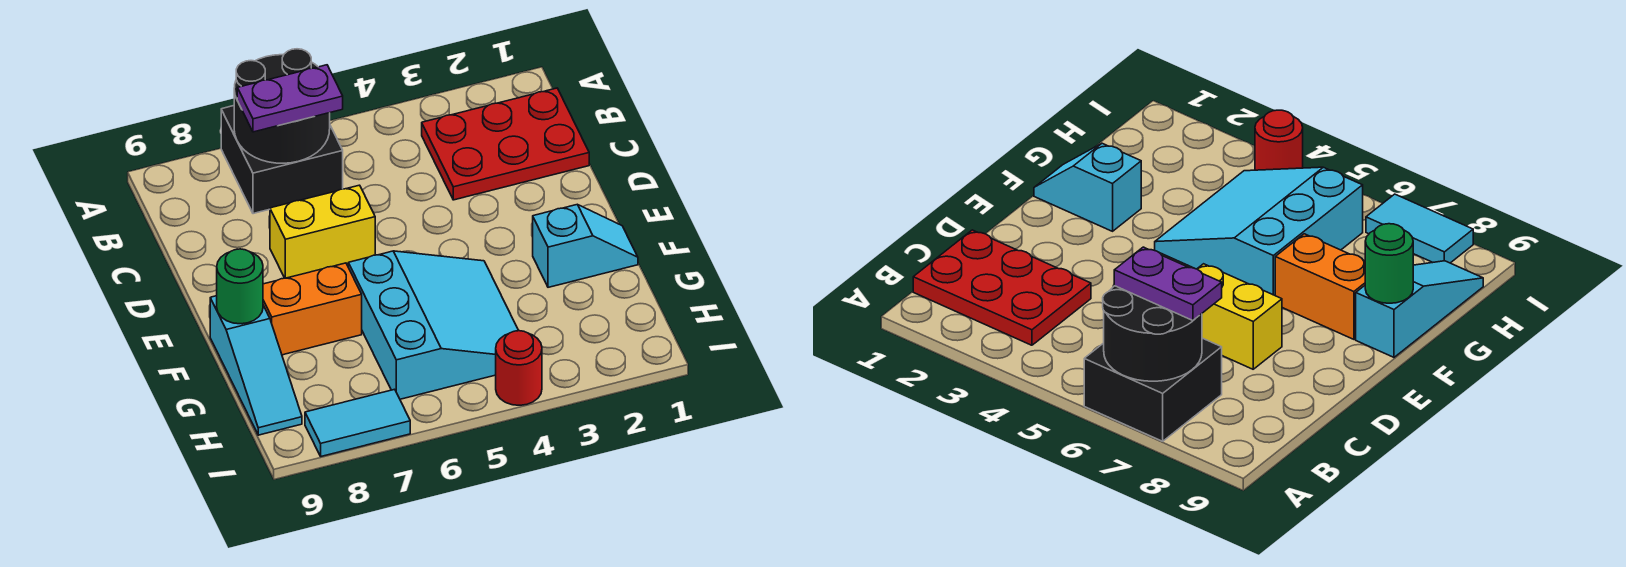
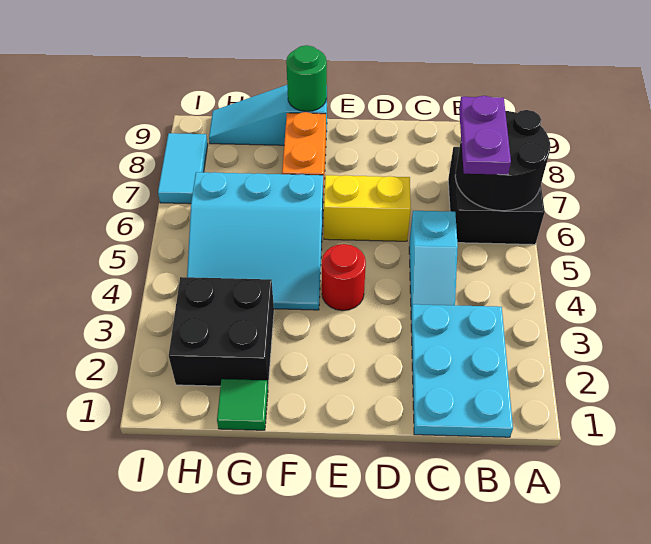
red 2x3 plate [422,88,589,200] -> cyan 2x3 plate [411,304,513,437]
yellow 1x2 brick [270,185,375,278] -> yellow 1x2 brick turned to [324,175,411,241]
cyan 1x2 slope [533,204,638,287] -> cyan 1x2 slope moved to [409,211,458,310]
none -> green 1x1 tile [217,379,268,430]
none -> black 2x2 brick [169,277,274,386]
red 1x1 round brick [496,331,542,405] -> red 1x1 round brick moved to [322,244,366,311]

